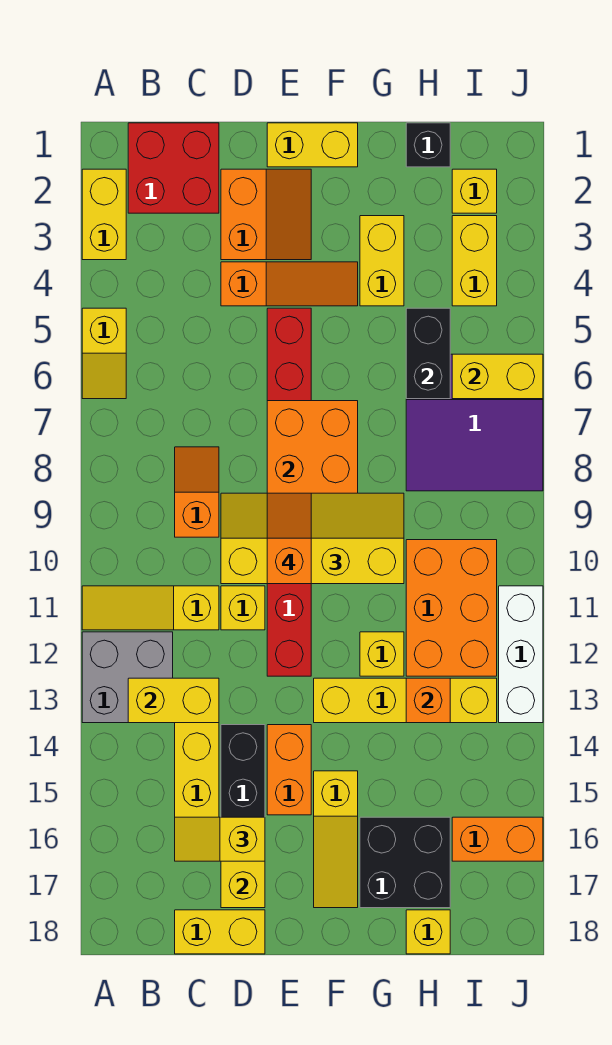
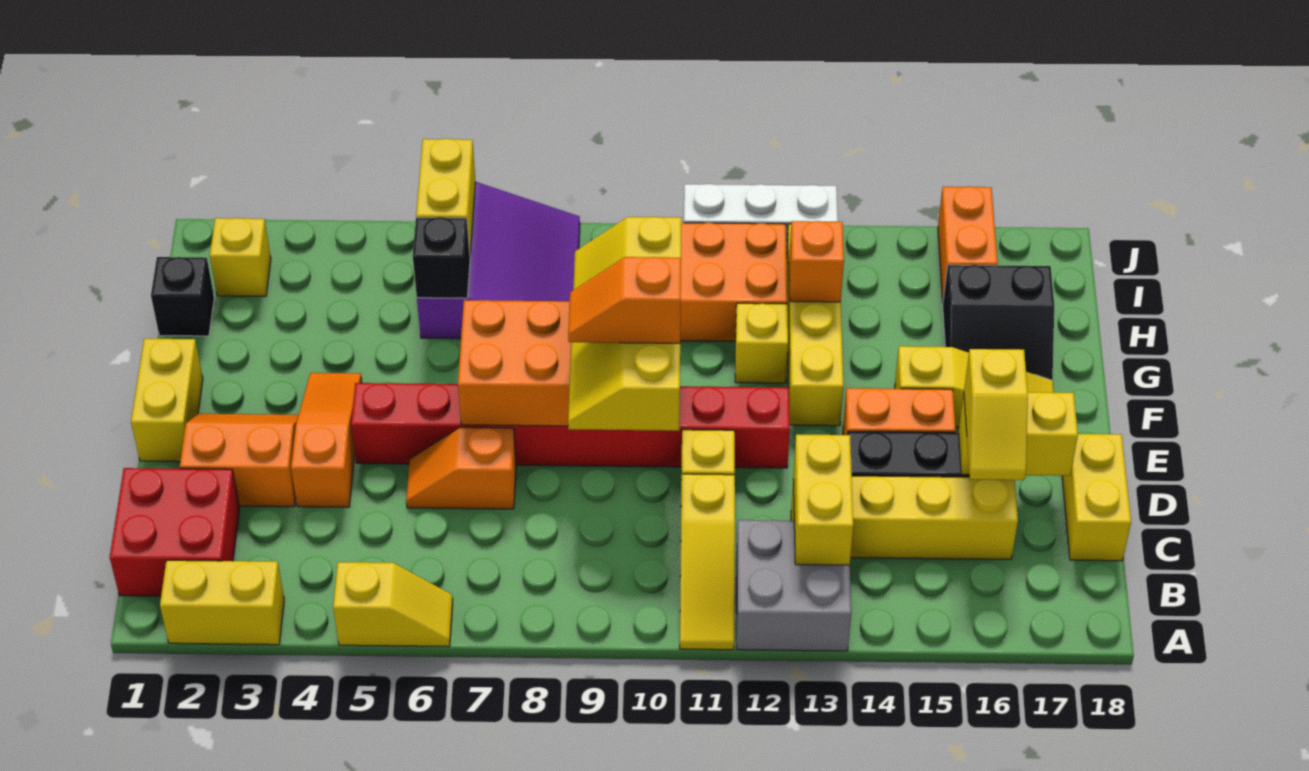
orange 1x2 slope [175,447,219,537] -> orange 1x2 slope moved to [406,427,516,509]
yellow 1x2 brick [360,216,404,306] -> none
black 2x2 brick [360,817,450,908] -> black 2x2 slope [943,265,1054,380]
black 1x2 brick [406,308,450,399] -> black 1x1 brick [413,217,470,298]
yellow 1x1 brick [406,910,450,954] -> none
yellow 1x2 brick [452,216,497,306] -> none

